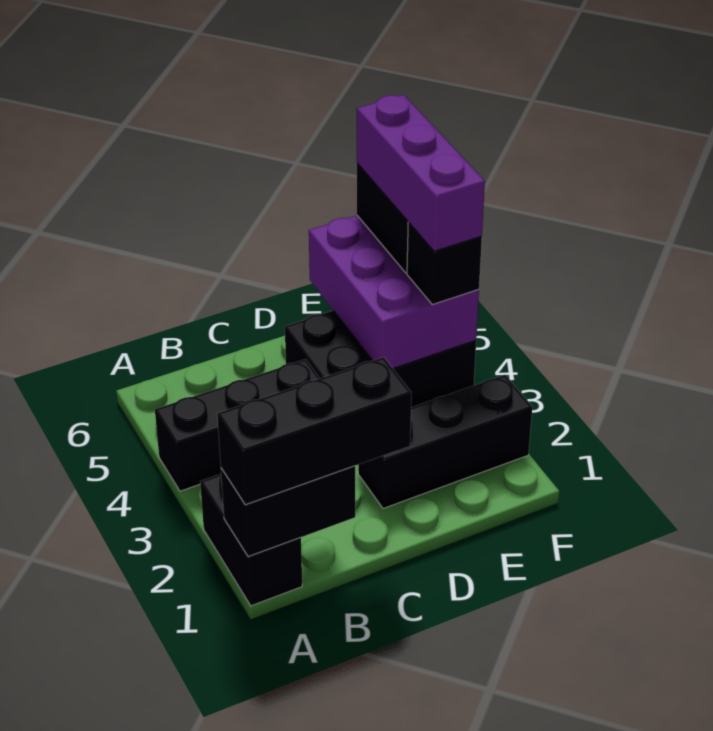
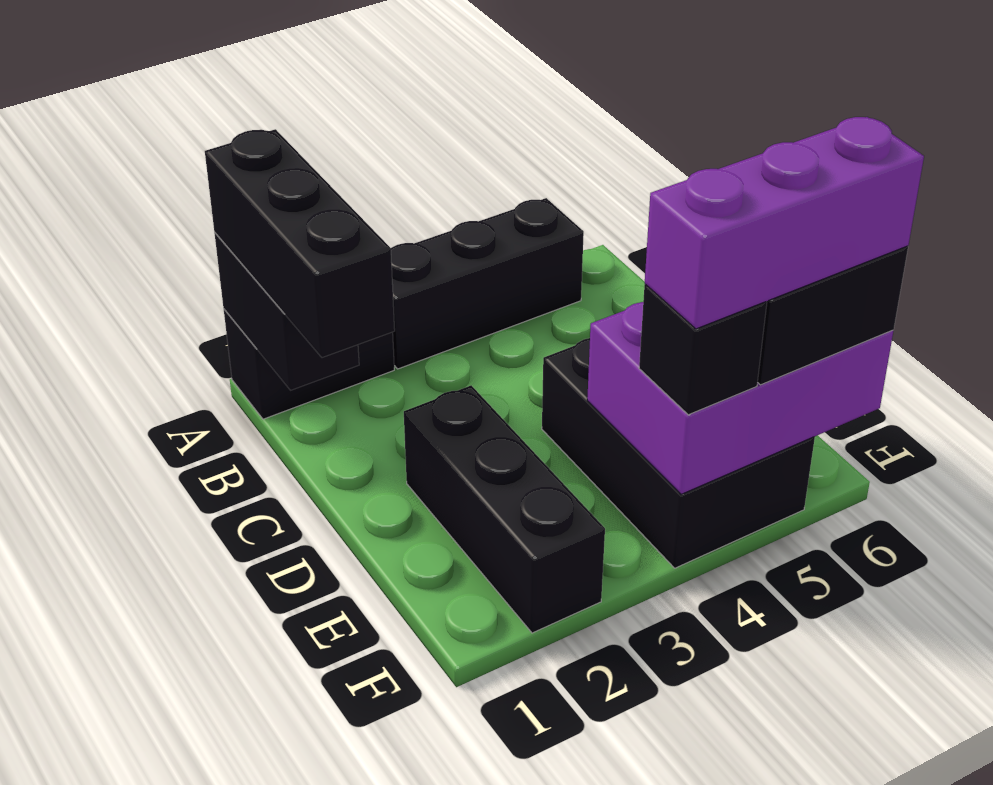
black 1x3 brick [155,359,320,491] -> black 1x3 brick turned to [391,198,584,369]

